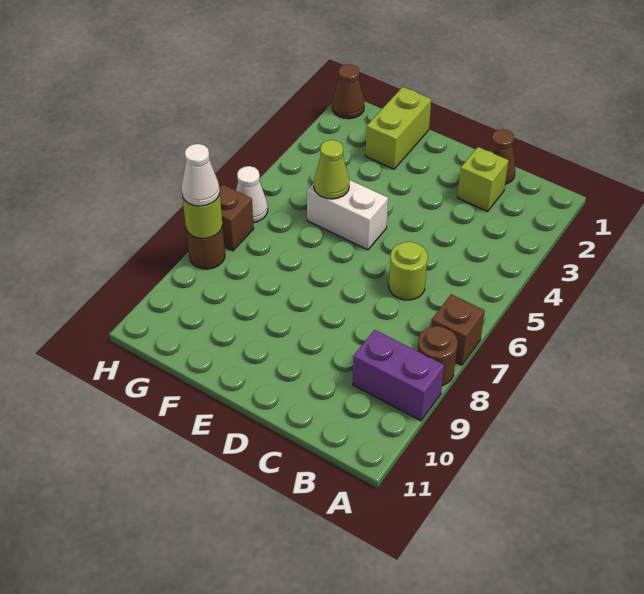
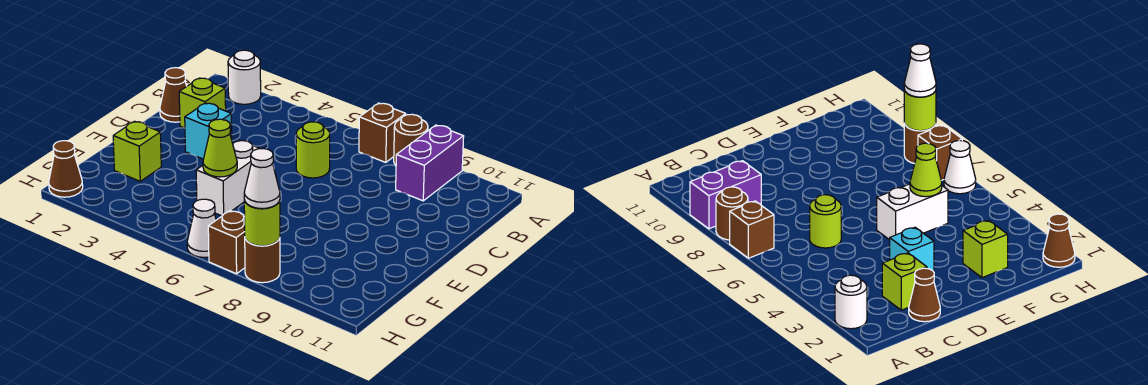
none -> white 1x1 round brick [228,50,261,104]
none -> cyan 1x1 brick [185,103,232,159]
lime 1x2 brick [366,87,431,169] -> lime 1x1 brick [113,121,161,181]

